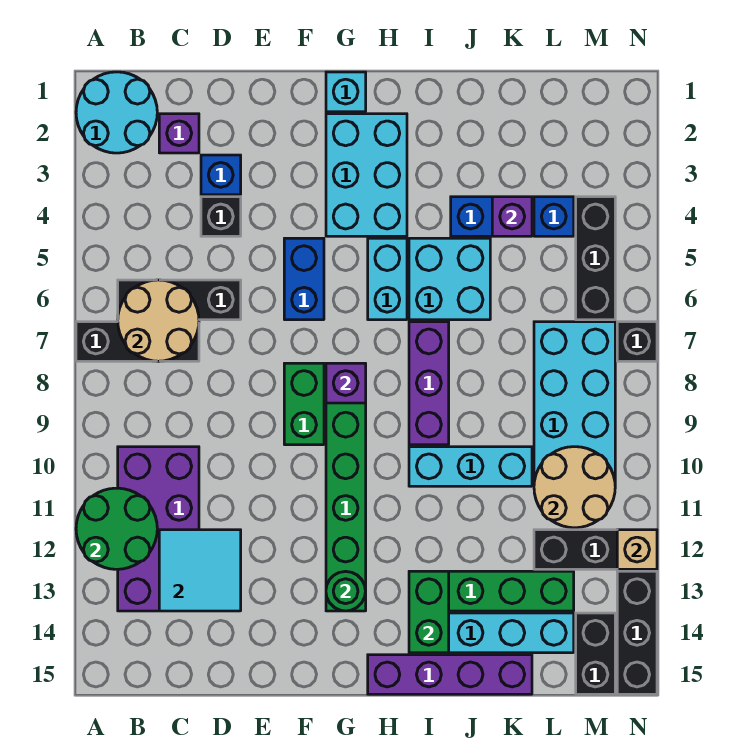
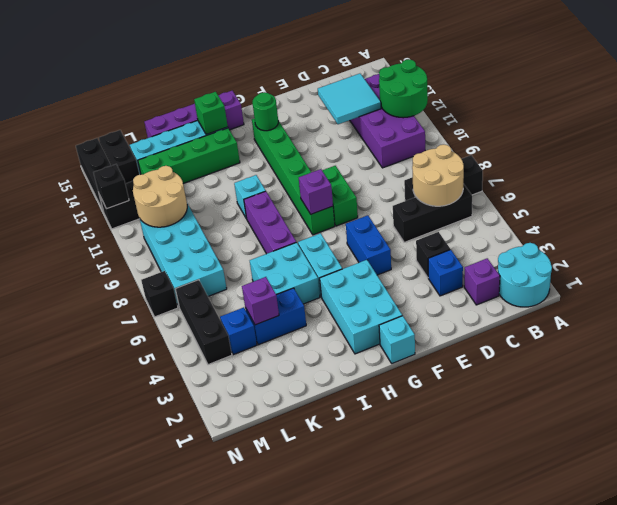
cyan 1x3 brick [409,447,532,486] -> cyan 1x1 brick [234,175,266,219]
green 1x2 brick [409,571,449,653] -> green 1x1 brick [194,92,228,135]
tan 1x1 brick [617,530,657,569] -> black 1x1 brick [93,164,129,209]

